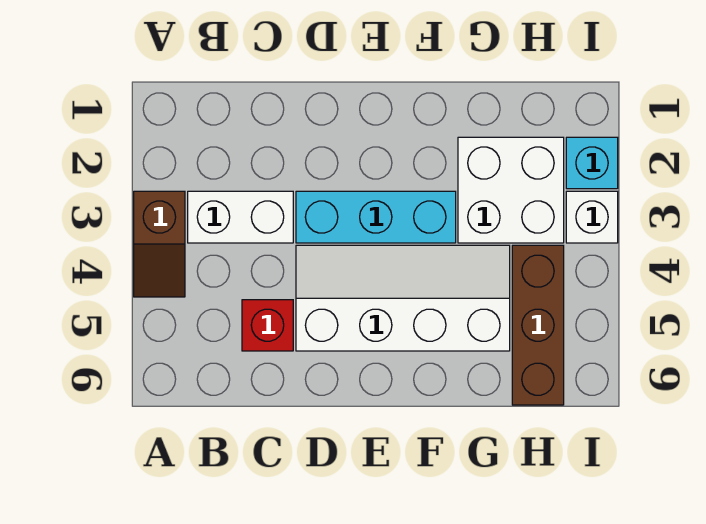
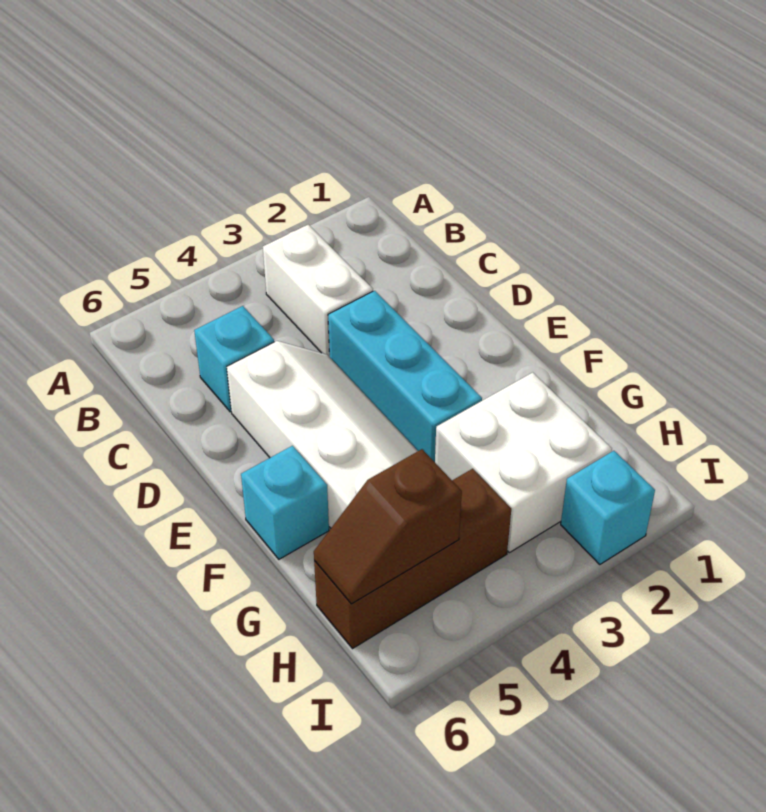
brown 1x2 slope [134,191,185,297] -> brown 1x2 slope moved to [314,449,462,604]
red 1x1 brick [242,300,293,351] -> cyan 1x1 brick [194,306,274,412]
none -> cyan 1x1 brick [241,446,329,559]
white 1x1 brick [566,191,618,243] -> none

